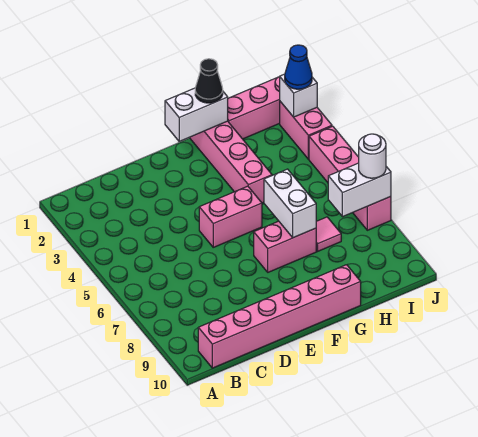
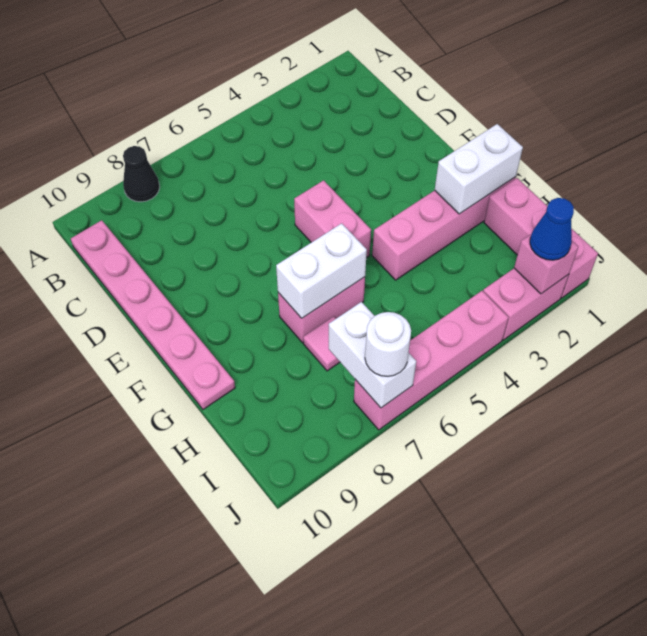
pink 1x6 brick [198,265,361,368] -> pink 1x6 plate [71,220,235,409]
white 1x2 brick [165,88,228,141] -> white 1x2 brick turned to [435,124,523,214]
pink 1x2 brick [254,221,316,272] -> pink 1x2 brick turned to [278,277,365,343]
black 1x1 cone [195,59,223,103] -> black 1x1 cone moved to [123,146,160,202]
white 1x1 brick [280,74,317,117] -> pink 1x1 brick [514,234,578,294]

